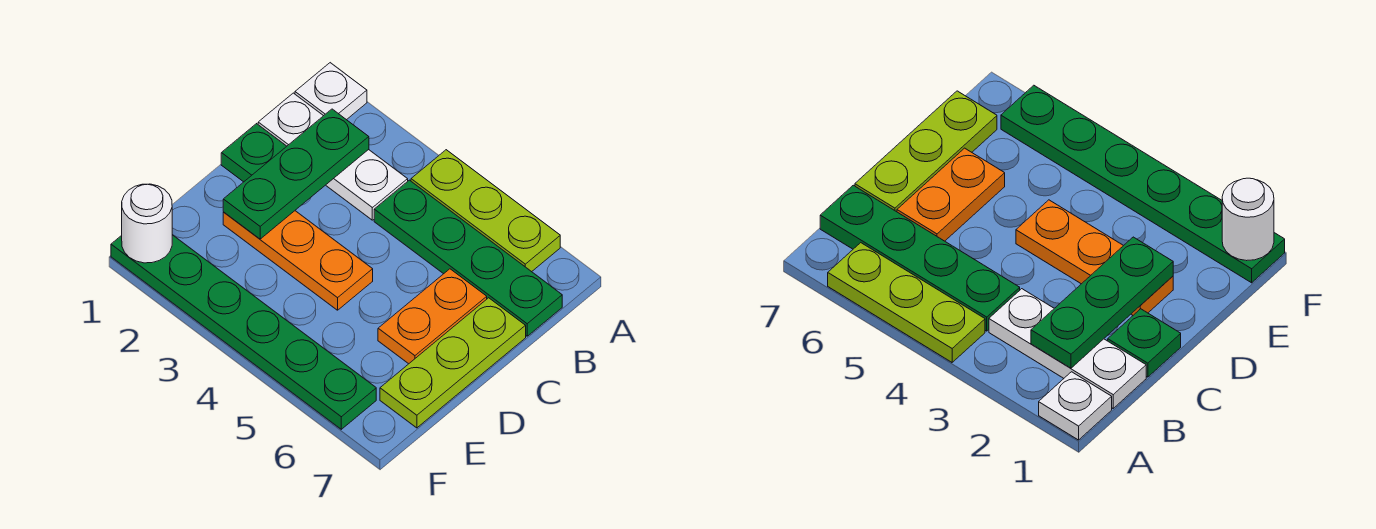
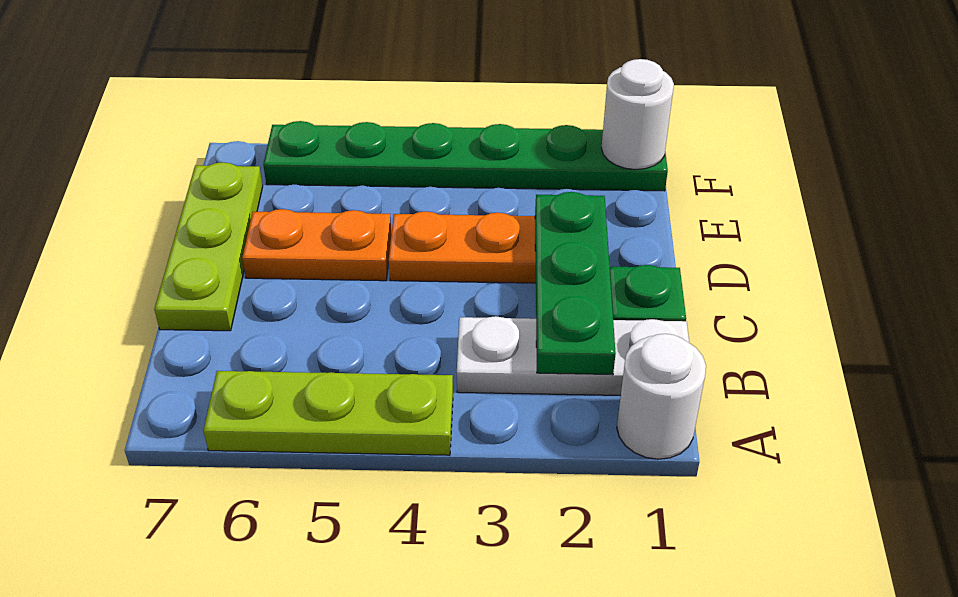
white 1x1 plate [295,63,367,120] -> white 1x1 round brick [617,334,706,459]
green 1x4 plate [374,180,562,336] -> none
orange 1x2 plate [378,269,487,364] -> orange 1x2 plate turned to [242,209,391,281]

